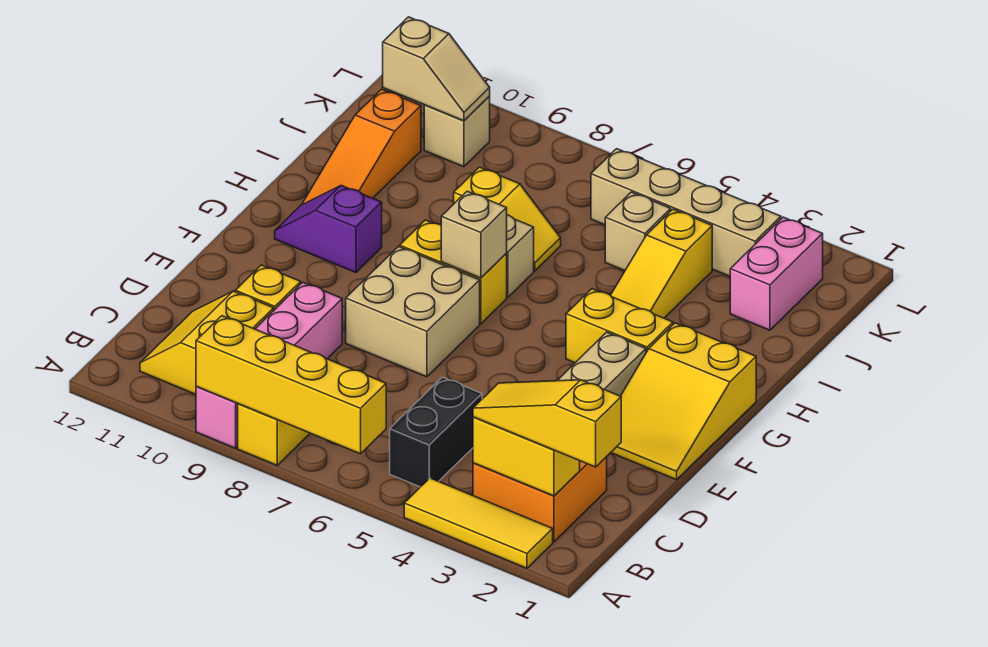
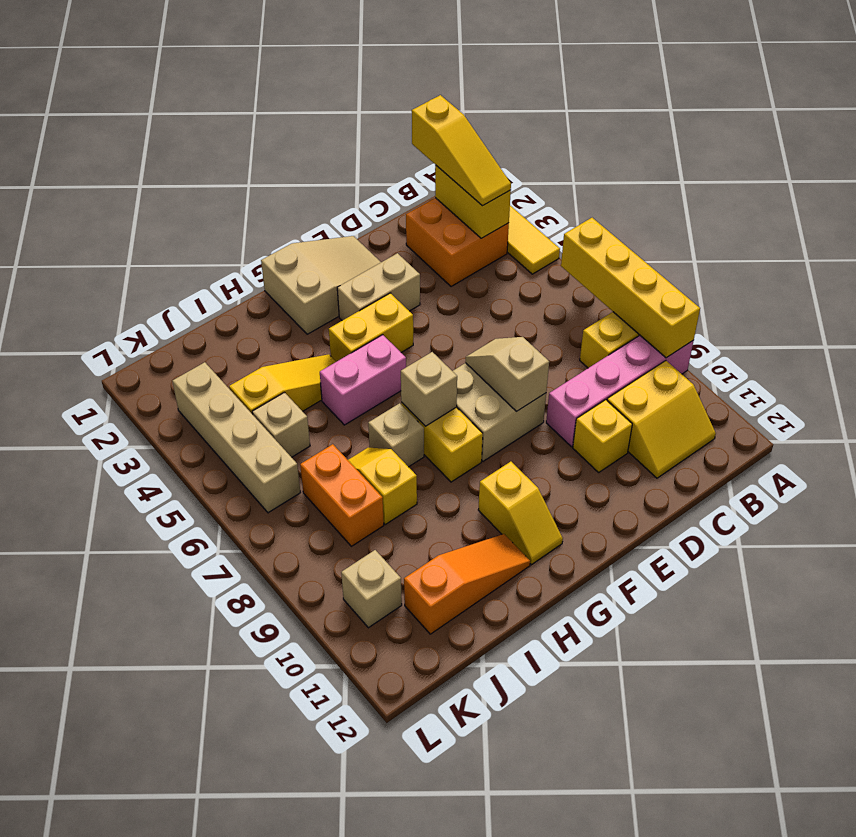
black 1x2 brick [390,377,482,487] -> none
yellow 2x3 slope [611,323,756,480] -> tan 2x3 slope [261,236,381,334]
yellow 1x2 brick [566,289,673,363] -> yellow 1x2 brick turned to [329,293,413,362]
purple 1x2 slope [275,185,382,272] -> yellow 1x2 slope [478,462,563,565]
pink 1x2 brick [730,217,823,330] -> pink 1x2 brick moved to [320,335,406,425]
none -> orange 1x2 brick [300,444,384,546]
tan 1x2 slope [383,17,490,121] -> tan 1x2 slope moved to [465,337,549,411]

